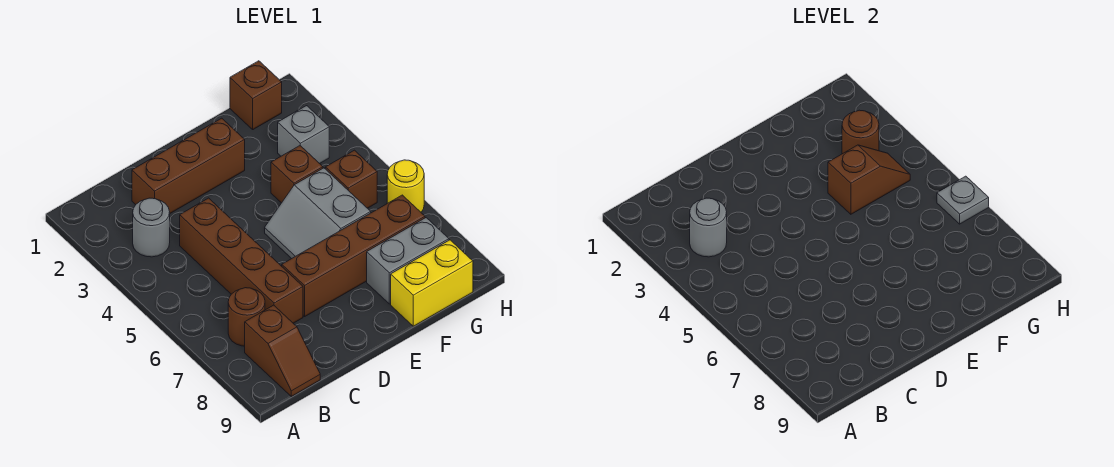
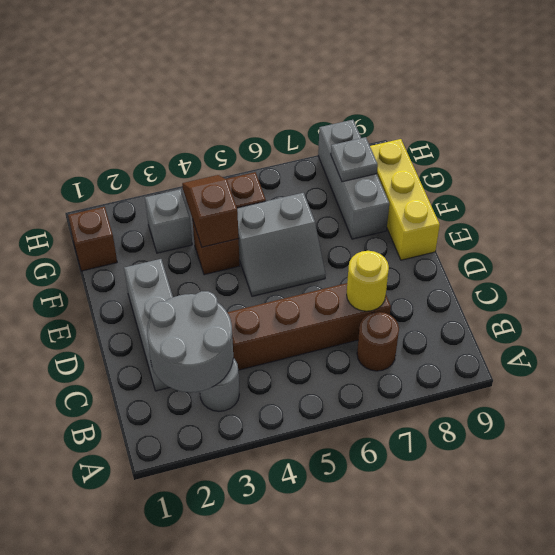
grey 1x1 round brick [690,198,727,257] -> grey 2x2 round brick [147,291,233,392]
brown 1x2 slope [245,305,320,396] -> none
brown 1x3 brick [132,118,245,213] -> grey 1x3 brick [124,259,173,391]
brown 1x4 brick [282,195,425,317] -> none
grey 1x2 brick [367,218,449,304] -> grey 1x3 brick [318,120,389,239]
yellow 1x2 brick [391,240,473,326] -> yellow 1x3 brick [370,139,440,260]
brown 1x1 round brick [842,110,879,154] -> none
yellow 1x1 round brick [387,160,424,212] -> yellow 1x1 round brick moved to [347,251,389,311]
grey 1x1 plate [937,176,989,224] -> grey 1x1 plate moved to [331,137,378,182]

